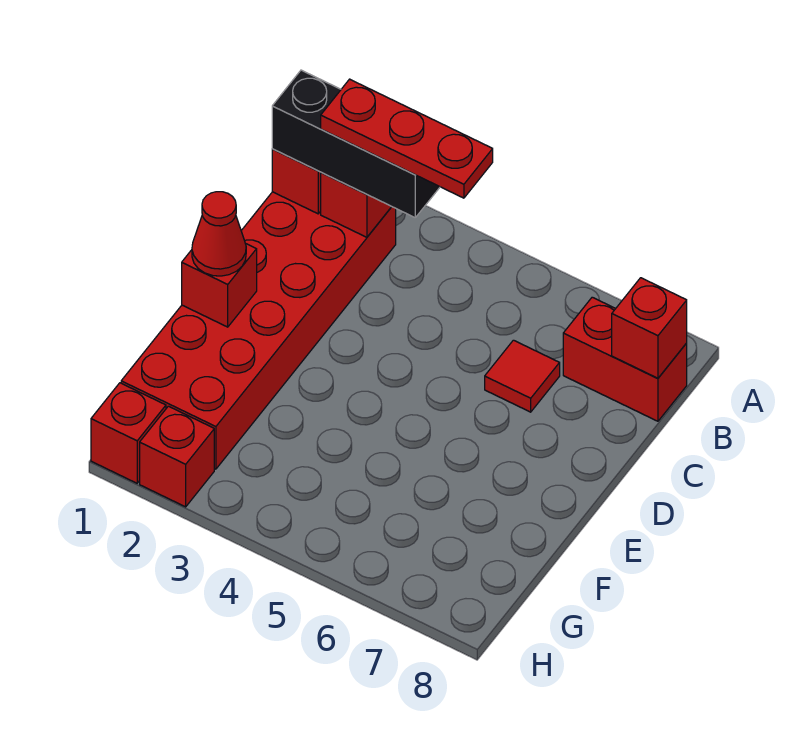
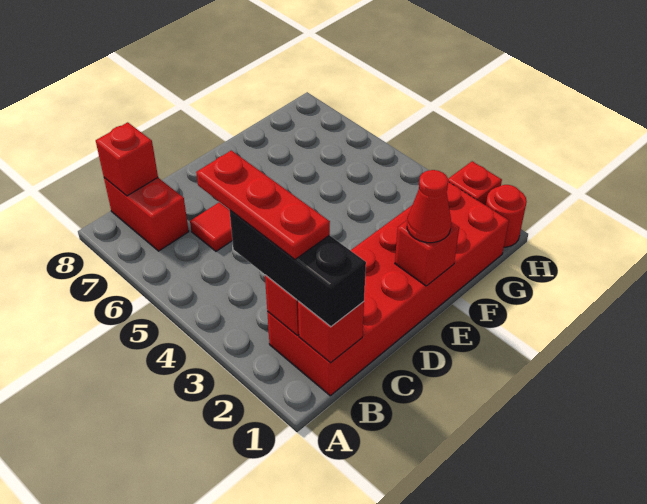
red 1x1 brick [91,383,166,483] -> red 1x1 round brick [486,185,527,247]

